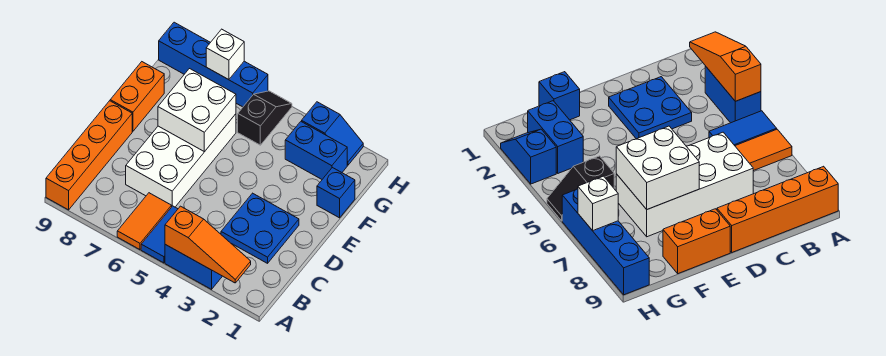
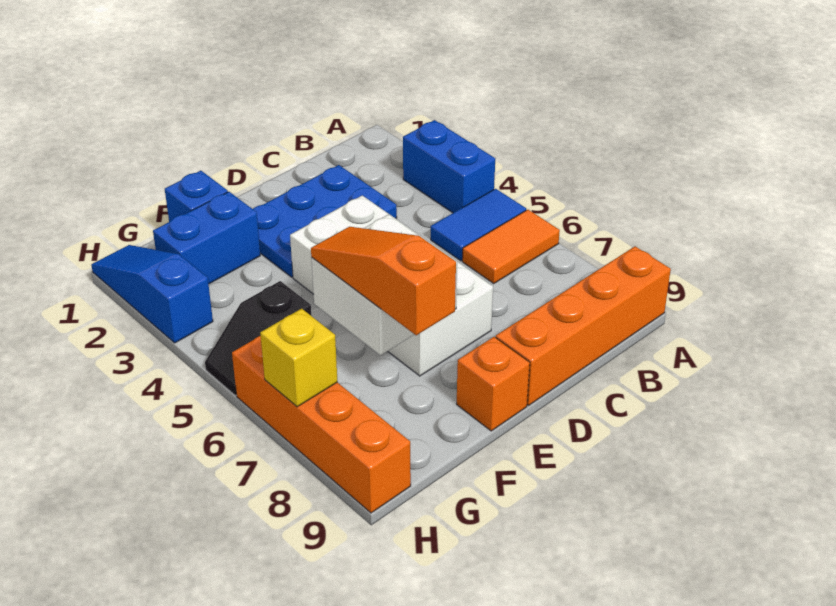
orange 1x3 slope [165,206,251,283] -> orange 1x3 slope moved to [311,227,456,335]
blue 2x2 plate [221,193,299,263] -> blue 2x3 plate [253,165,397,277]
white 2x4 brick [126,114,236,207] -> white 2x4 brick turned to [290,196,493,376]
orange 1x2 brick [110,62,164,131] -> orange 1x1 brick [457,337,530,431]
blue 1x2 brick [285,122,347,179] -> blue 1x2 brick turned to [153,192,260,284]
blue 1x2 slope [302,102,363,165] -> blue 1x3 slope [91,245,213,343]
blue 1x4 brick [159,22,268,107] -> orange 1x4 brick [232,336,411,513]
white 1x1 brick [206,29,244,80] -> yellow 1x1 brick [260,309,337,407]

